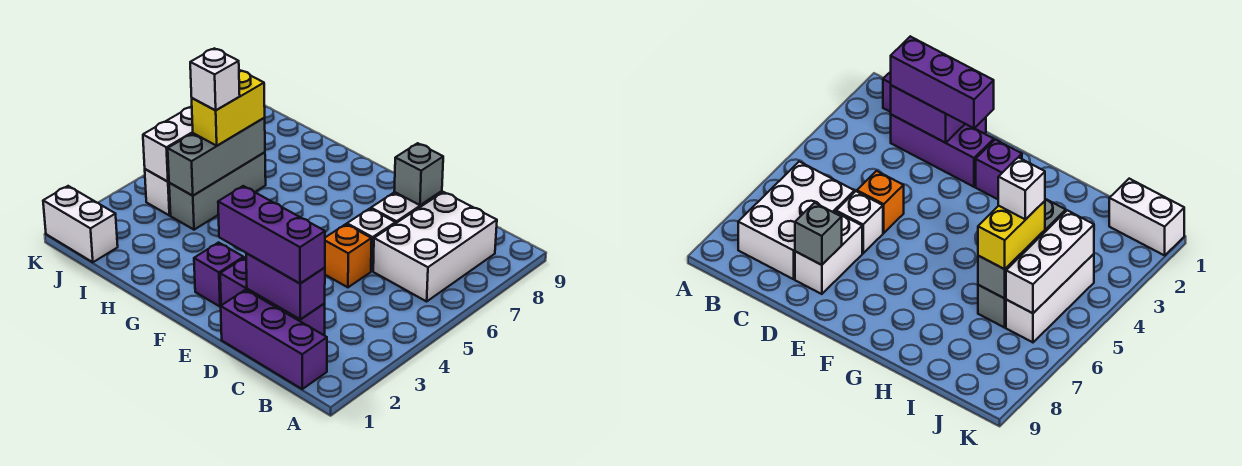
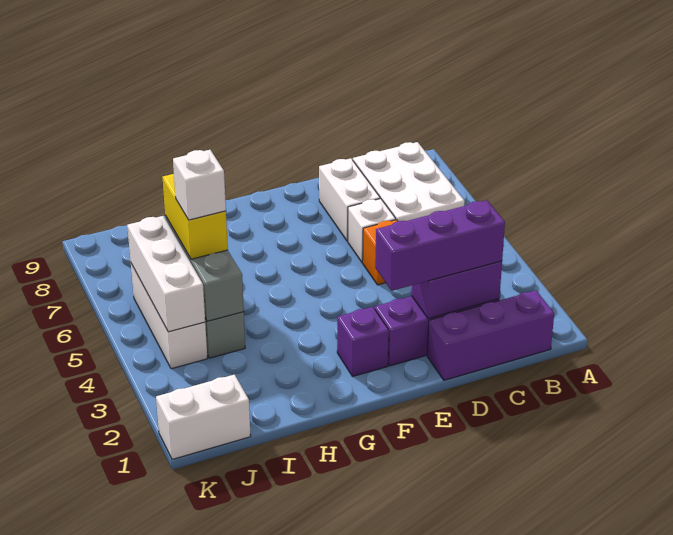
grey 1x1 brick [394,143,443,205] -> none

